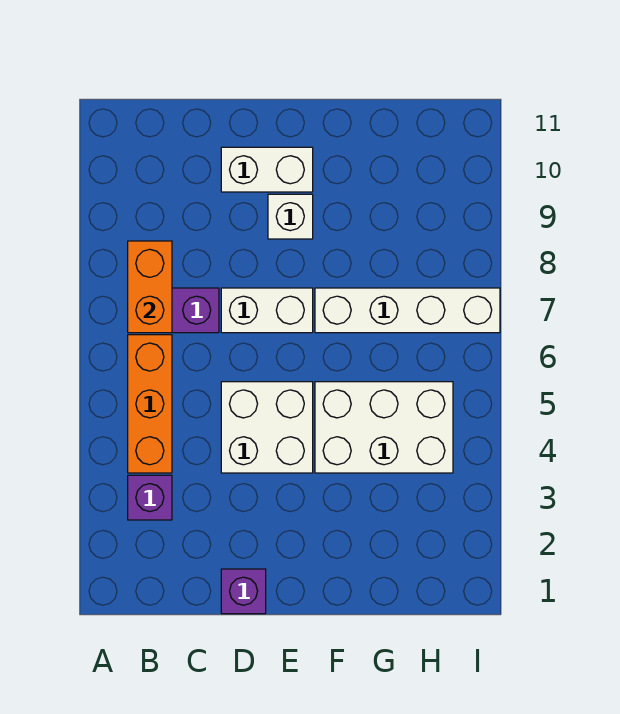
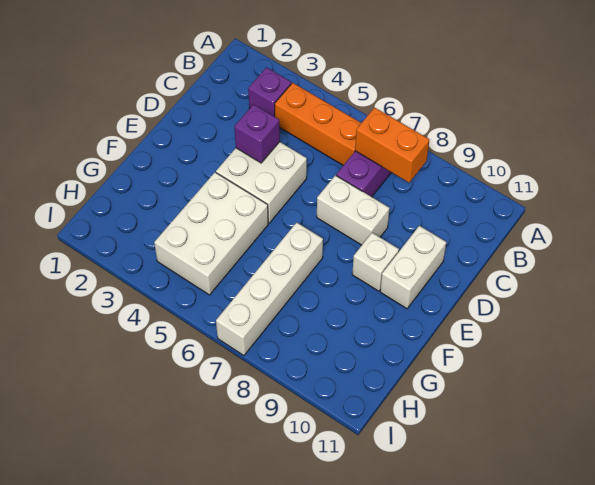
purple 1x1 brick [221,569,266,614] -> purple 1x1 brick moved to [234,104,280,163]
white 1x2 brick [221,288,313,333] -> white 1x2 brick turned to [317,175,390,245]

